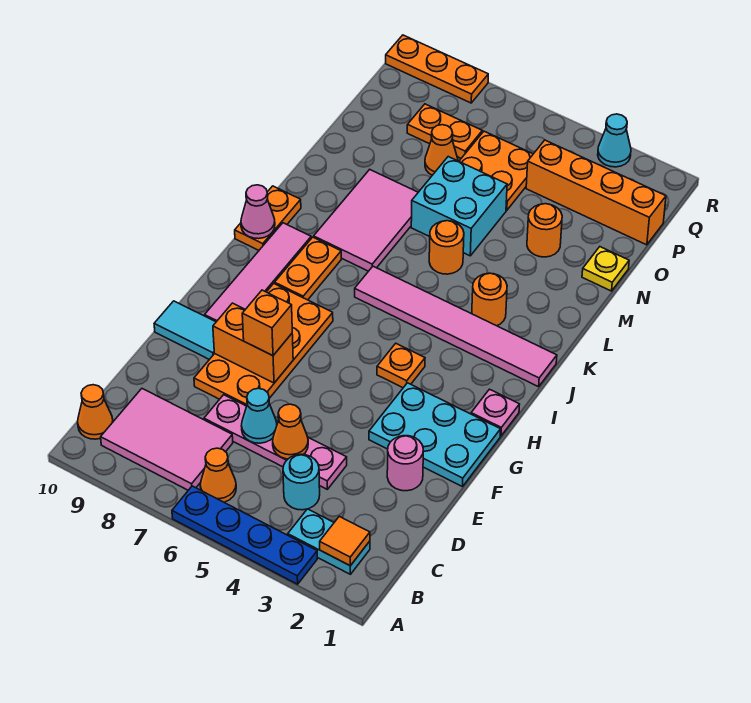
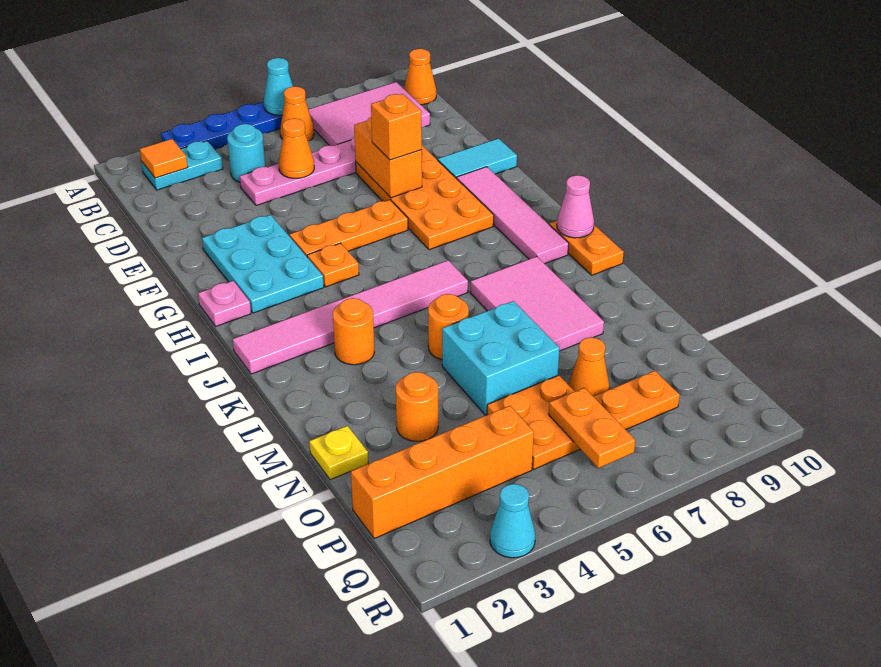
cyan 1x1 cone [241,388,277,443] -> cyan 1x1 cone moved to [264,58,293,115]
pink 1x1 round brick [387,436,423,491] -> none
cyan 2x3 plate [369,383,501,487] -> cyan 2x3 plate turned to [202,215,324,313]
orange 1x2 brick [213,303,293,383] -> orange 1x2 brick turned to [354,117,422,198]
orange 1x2 plate [275,237,341,300] -> orange 1x2 plate moved to [549,388,635,468]
orange 1x3 plate [386,35,488,103] -> orange 1x3 plate moved to [290,200,408,256]

